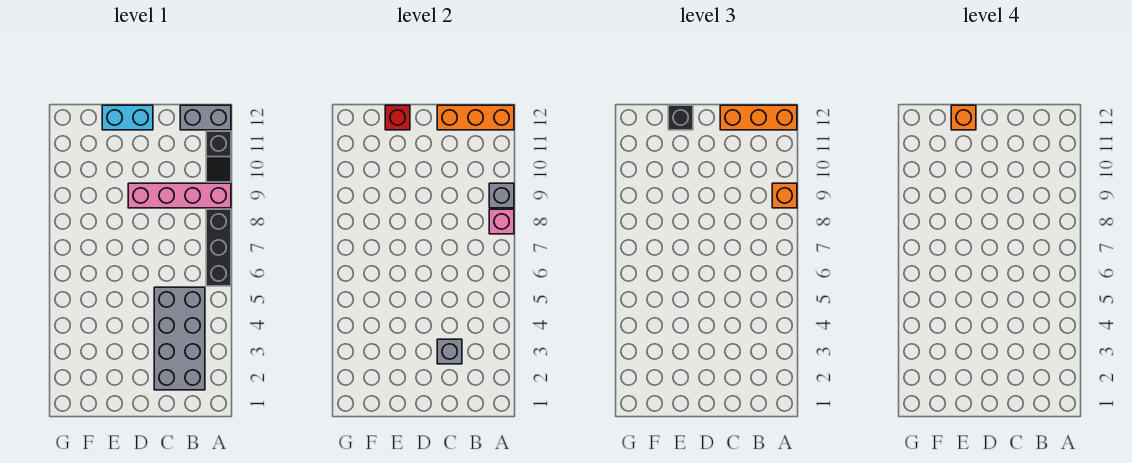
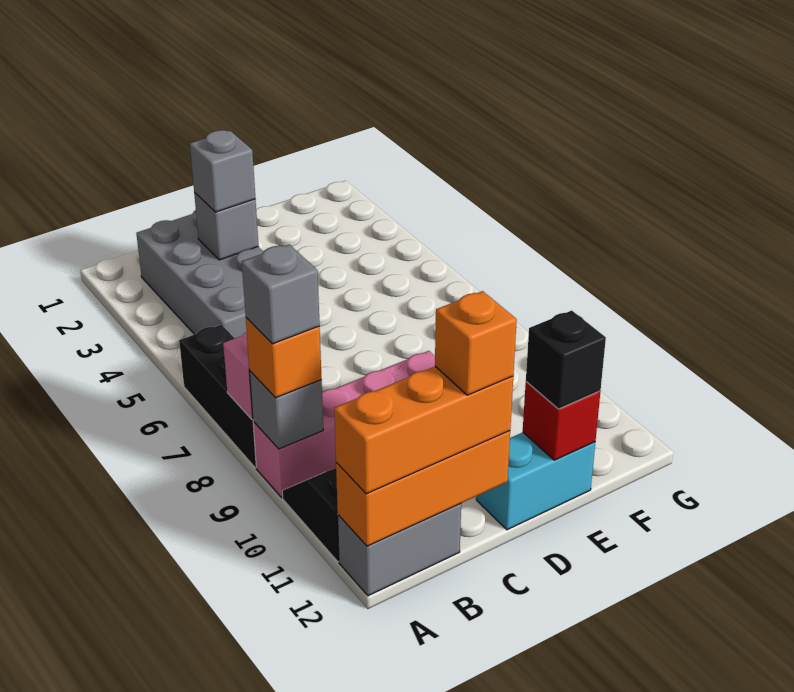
none -> grey 1x1 brick [242,244,320,344]
none -> grey 1x1 brick [190,130,255,212]
orange 1x1 brick [951,105,976,130] -> orange 1x1 brick moved to [435,291,517,395]

